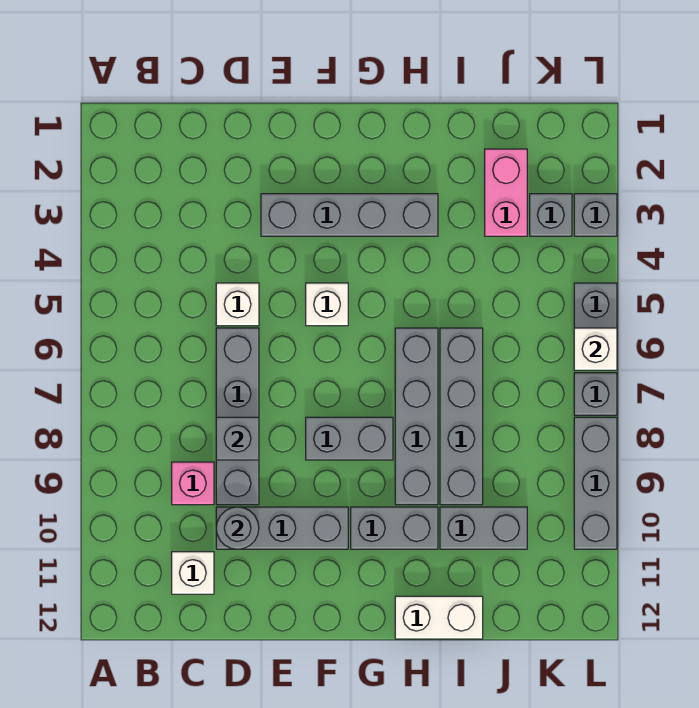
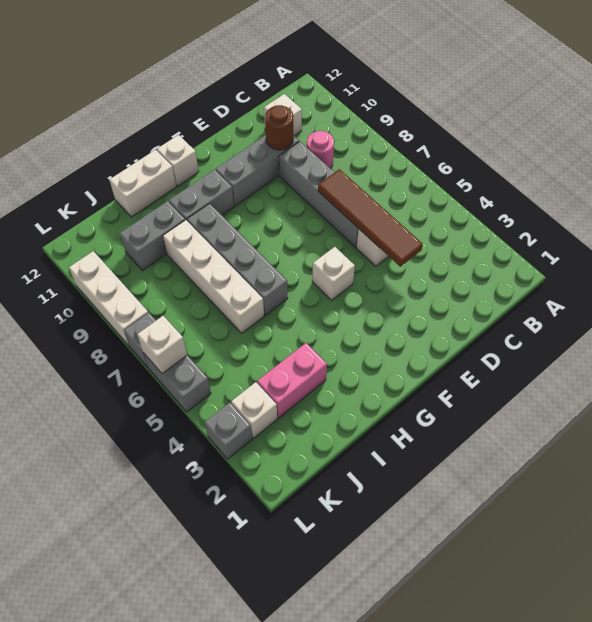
pink 1x1 brick [172,462,214,505] -> pink 1x1 round brick [307,131,334,169]
none -> brown 1x4 tile [318,169,423,267]
grey 1x1 brick [216,417,259,460] -> none
grey 1x1 round brick [216,507,259,549] -> brown 1x1 round brick [265,105,294,150]
grey 1x4 brick [261,194,438,236] -> none
grey 1x2 brick [306,417,393,460] -> none
none -> white 1x1 brick [157,135,199,186]
grey 1x4 brick [440,328,483,505] -> white 1x4 brick [163,220,264,333]
pink 1x2 brick [485,149,527,236] -> pink 1x2 brick turned to [257,343,327,418]
grey 1x1 brick [530,194,572,236] -> white 1x1 brick [231,382,277,438]
grey 1x3 brick [574,417,617,549] -> white 1x3 brick [69,251,148,346]

